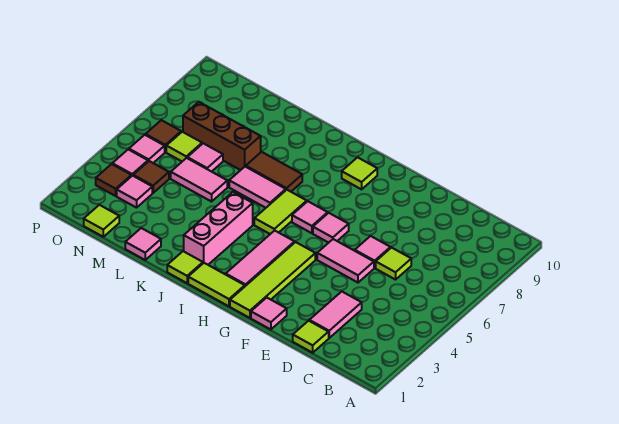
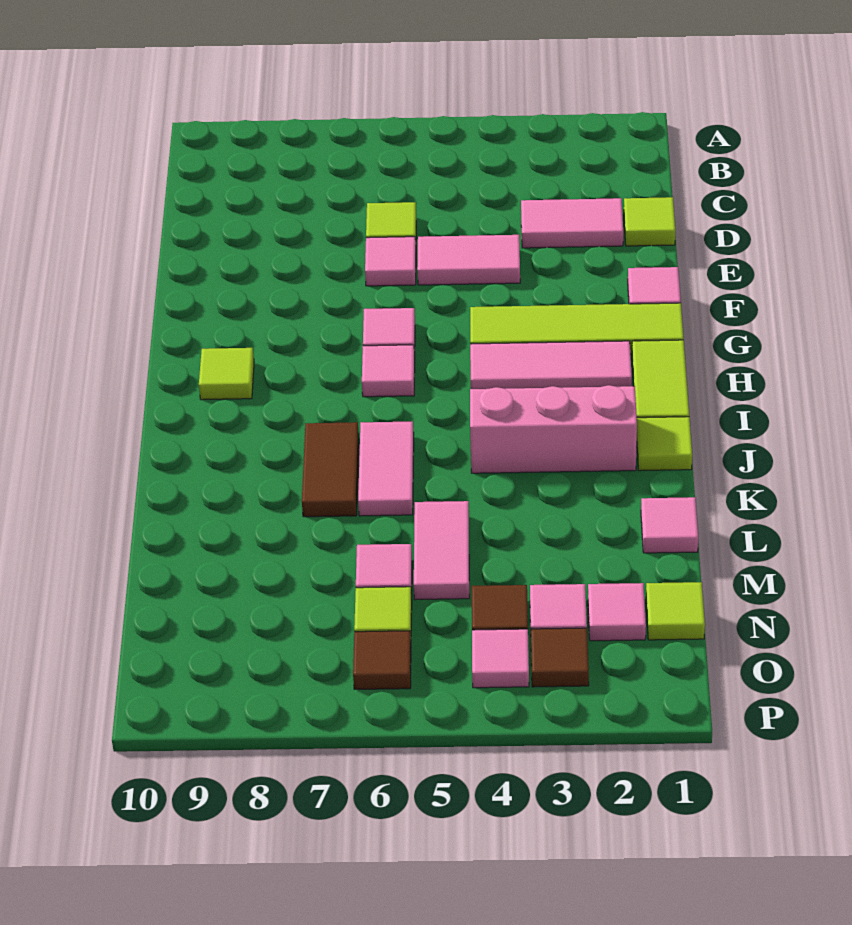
pink 1x2 tile [317,239,374,283] -> pink 1x2 tile turned to [417,235,520,285]
lime 1x2 tile [254,190,307,234] -> none
brown 1x3 brick [183,102,261,170] -> none
pink 1x1 tile [129,135,165,163] -> pink 1x1 tile moved to [588,583,646,641]

